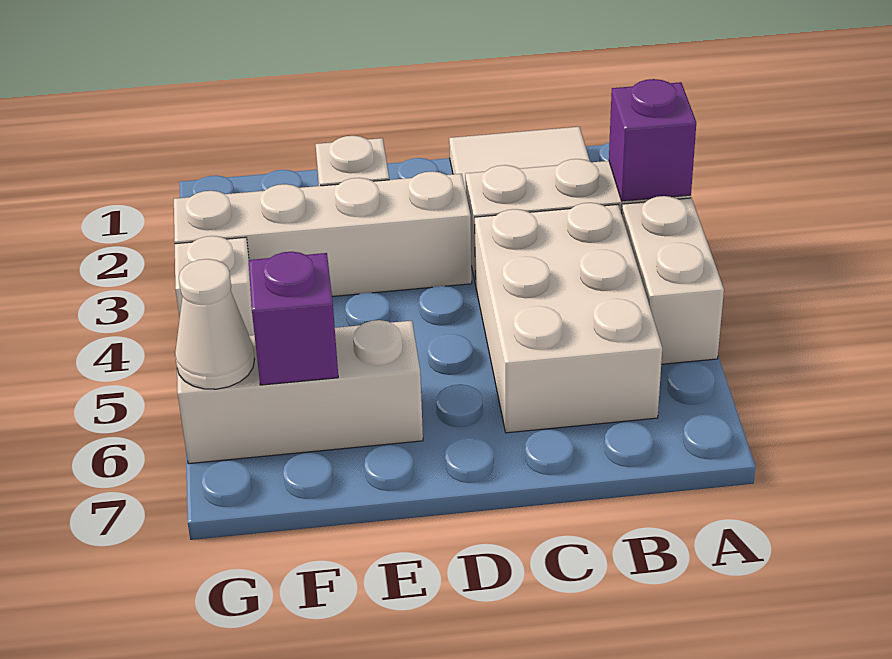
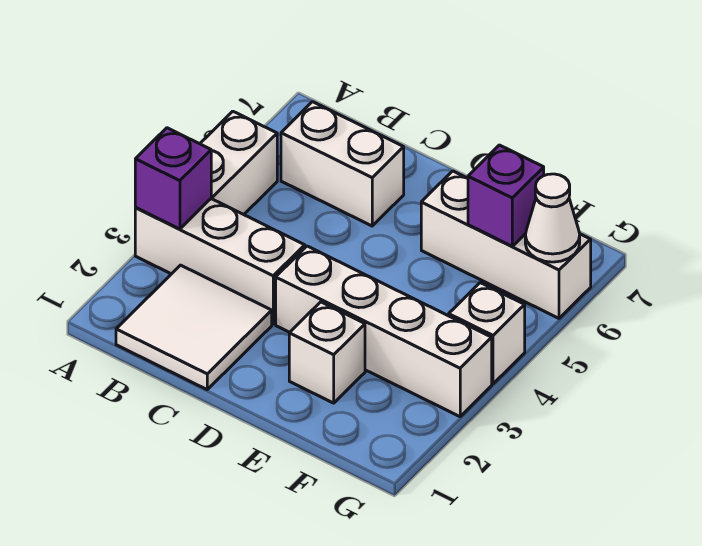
white 2x3 brick [475,203,662,433] -> white 1x2 brick [281,102,404,226]

